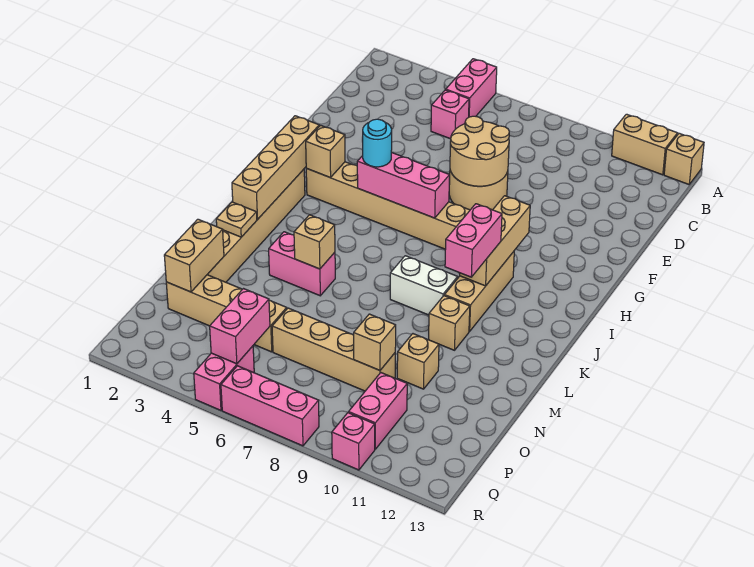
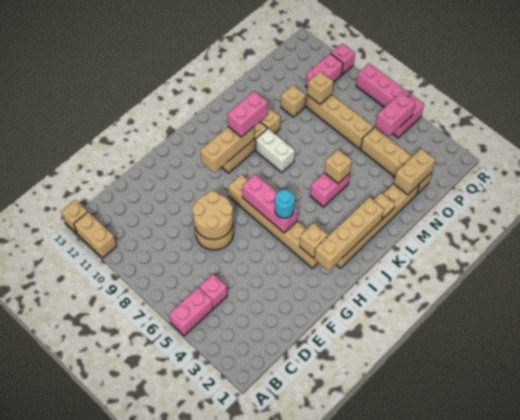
pink 1x2 brick [269,232,335,296] -> pink 1x2 brick turned to [310,173,350,207]

